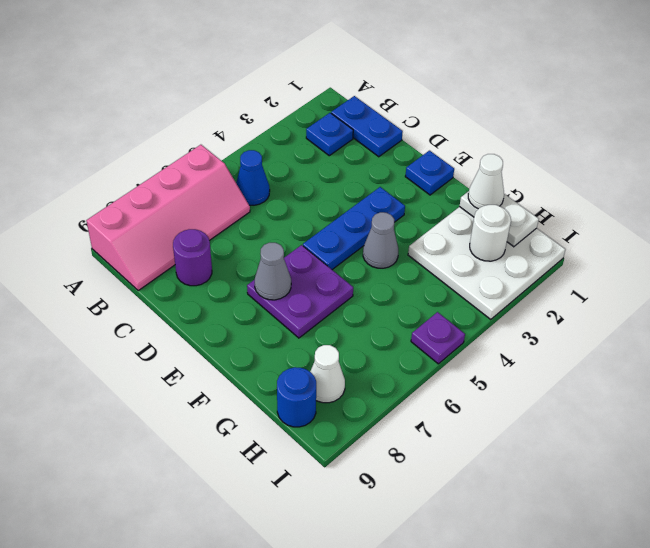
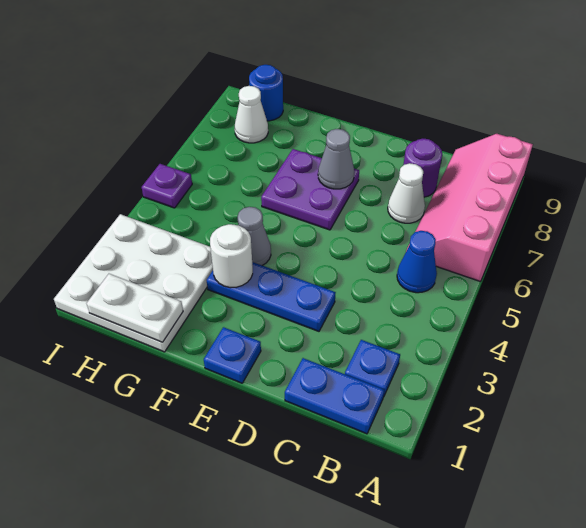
blue 1x3 plate [303,187,405,270] -> blue 1x3 plate turned to [207,262,336,331]
white 1x1 cone [468,154,504,209] -> white 1x1 cone moved to [388,163,425,223]
white 1x1 round brick [470,205,511,261] -> white 1x1 round brick moved to [210,224,253,288]

